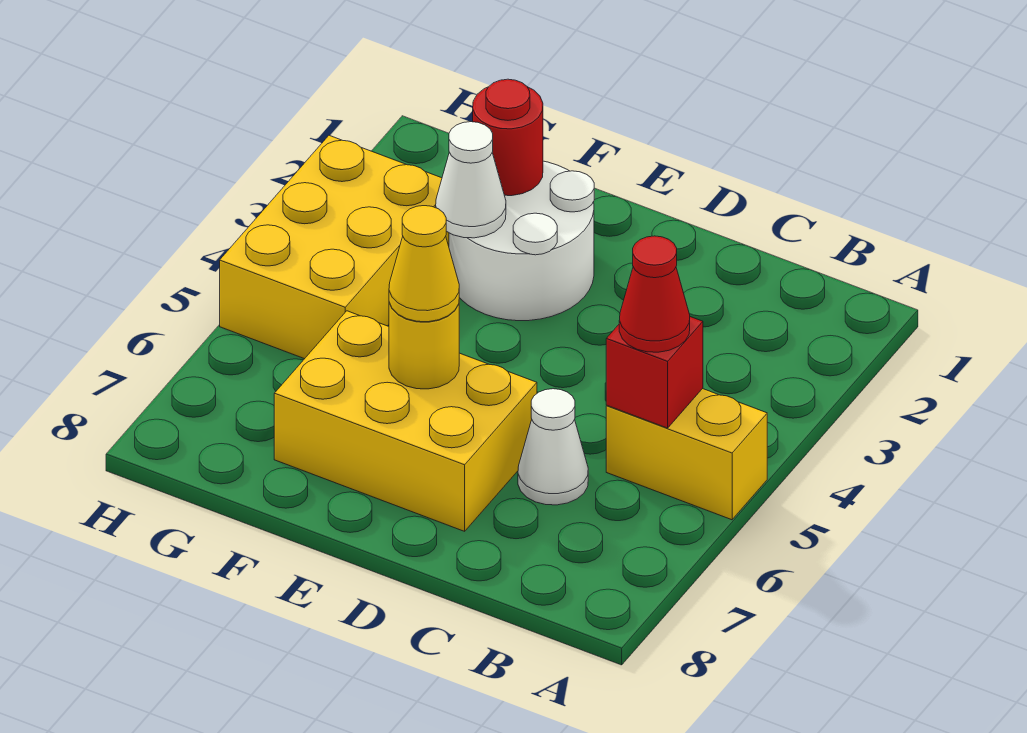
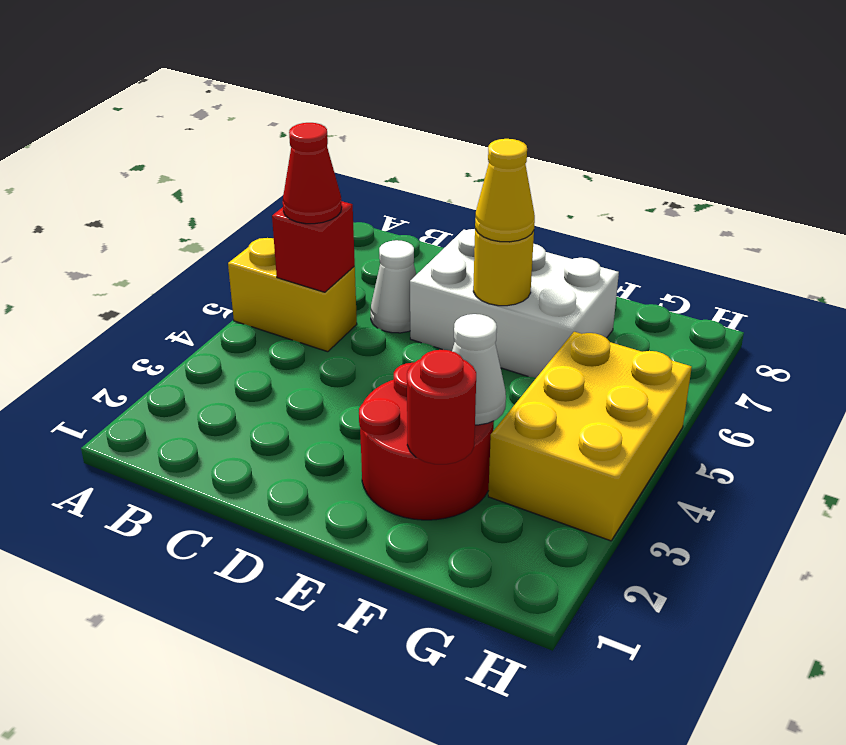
yellow 2x3 brick [274,311,537,531] -> white 2x3 brick [410,229,619,378]
white 2x2 round brick [449,161,594,321] -> red 2x2 round brick [359,363,494,520]

